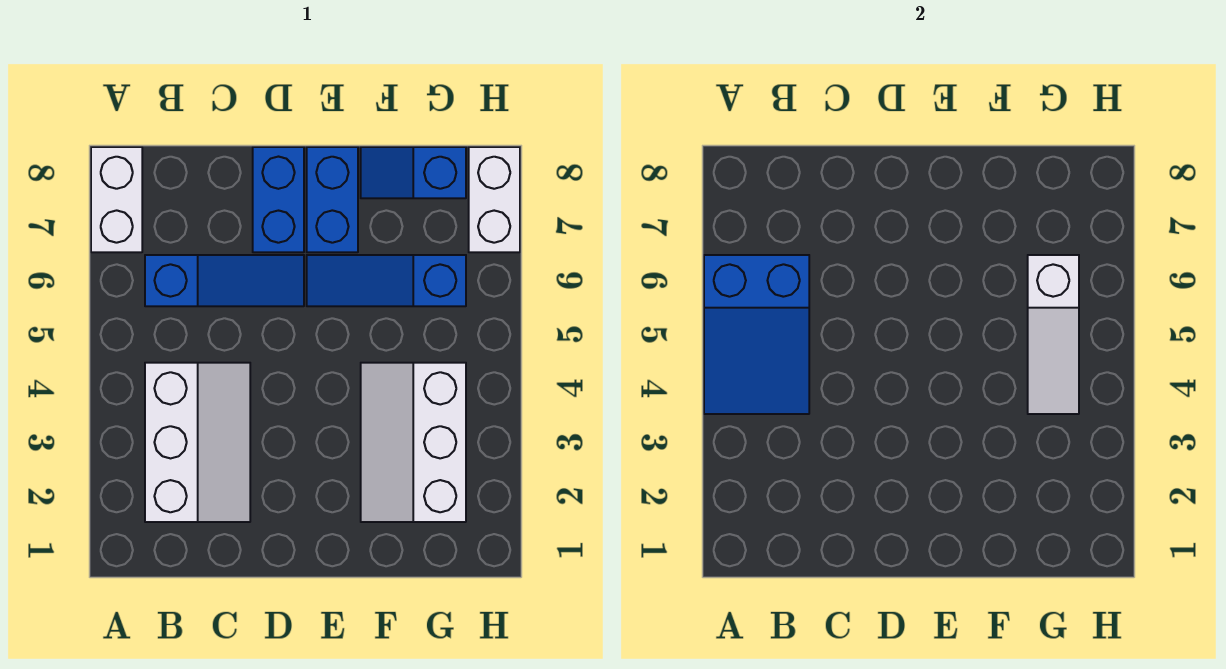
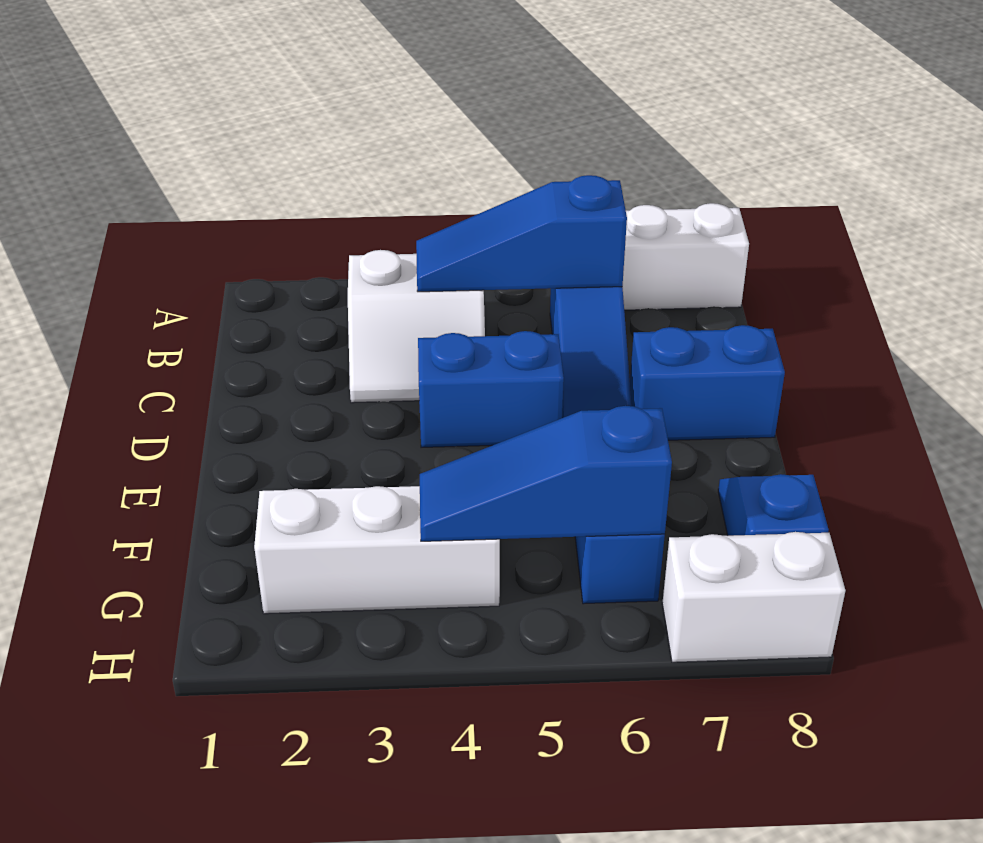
blue 2x3 slope [704,255,809,414] -> blue 1x3 slope [416,175,627,292]
white 2x3 slope [145,363,250,522] -> white 2x2 slope [348,250,485,403]
blue 1x2 brick [307,147,358,252] -> blue 1x2 brick moved to [418,331,564,447]
white 1x3 slope [1028,255,1079,414] -> blue 1x3 slope [420,406,672,541]

